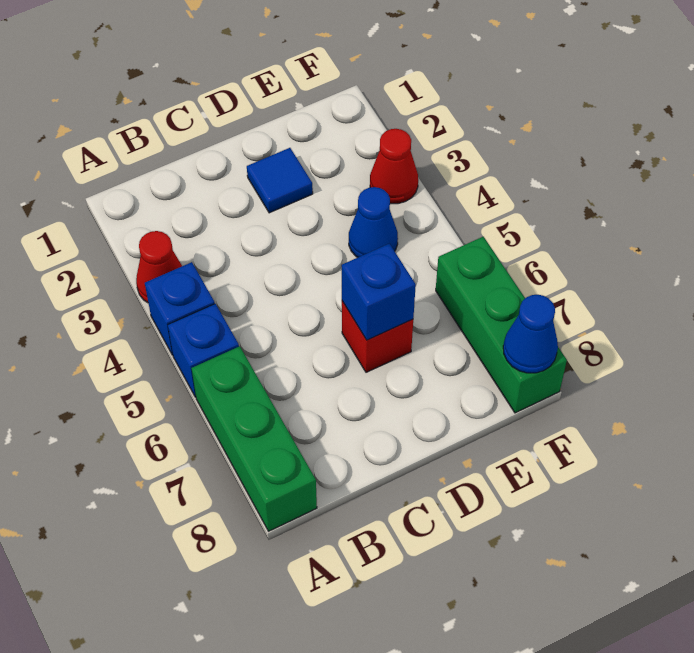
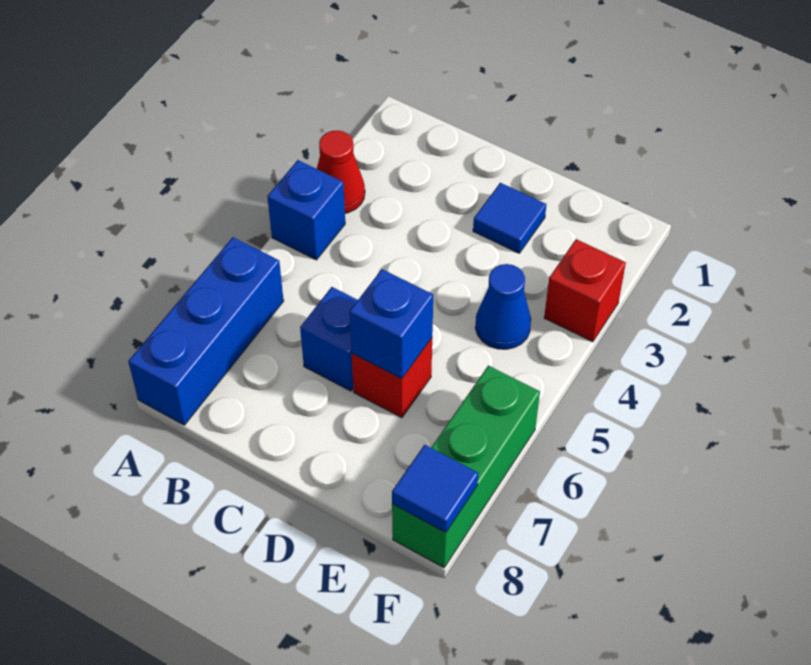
blue 1x1 brick [168,304,239,397] -> blue 1x1 brick moved to [300,287,358,391]
green 1x3 brick [192,346,317,531] -> blue 1x3 brick [128,237,284,425]
red 1x1 cone [370,129,418,204] -> red 1x1 brick [544,239,626,342]
blue 1x1 cone [503,295,558,373] -> blue 1x1 tile [392,445,478,532]

